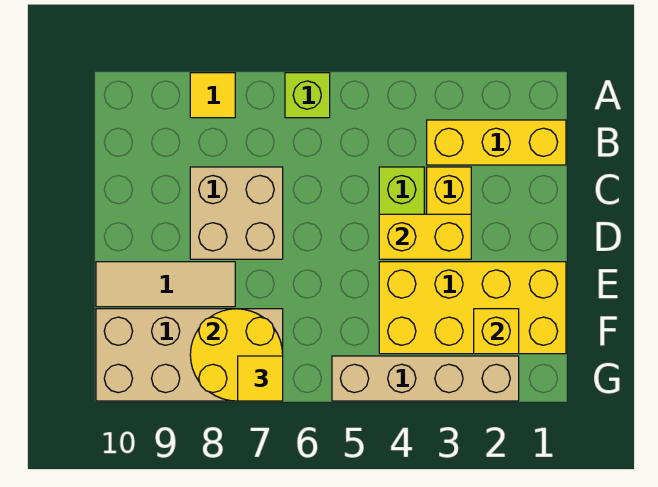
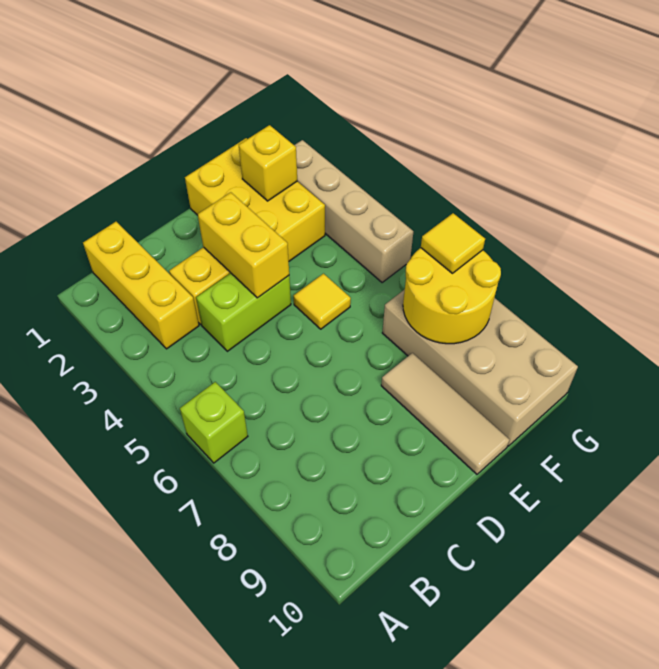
yellow 1x1 tile [190,73,235,118] -> yellow 1x1 tile moved to [294,274,351,329]
tan 2x2 brick [190,167,283,259] -> none
yellow 2x4 brick [379,262,566,354] -> yellow 2x3 brick [185,138,325,261]

